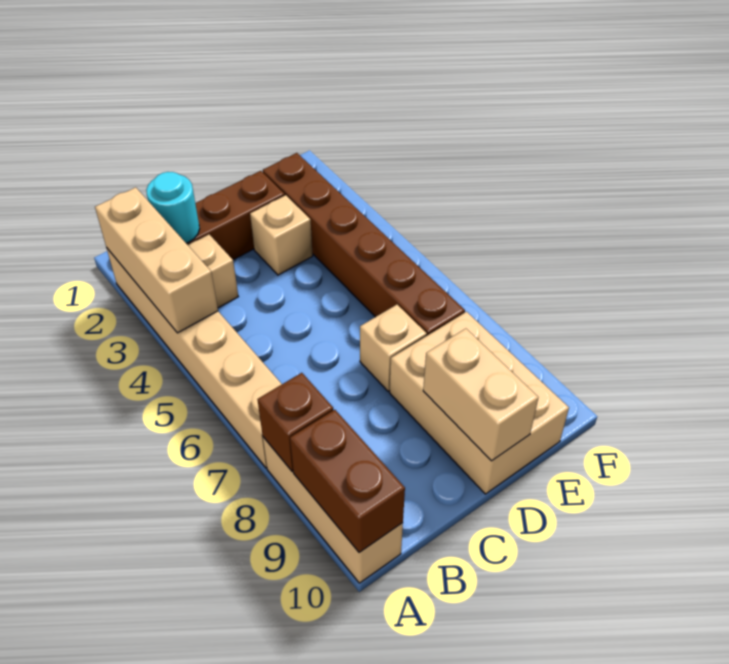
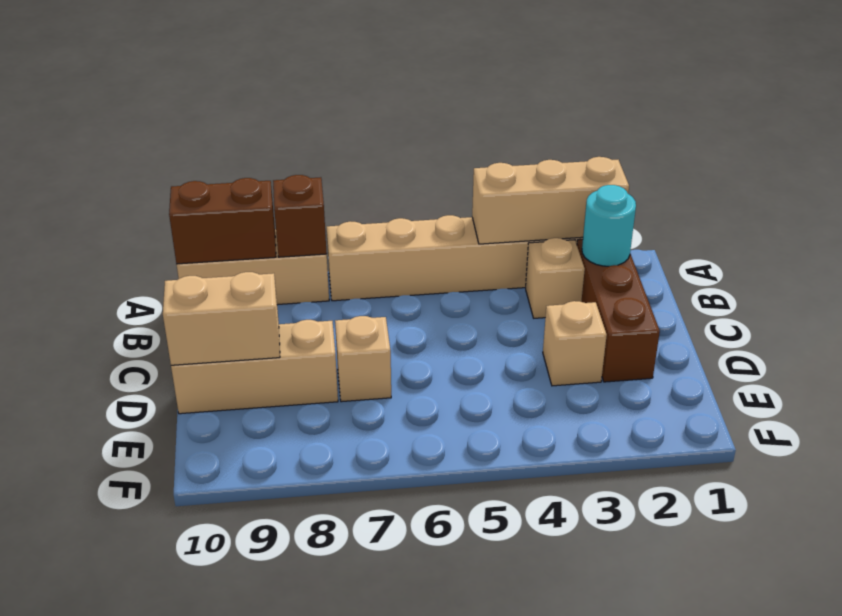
tan 2x3 brick [390,312,569,494] -> tan 1x3 brick [171,320,338,414]
brown 1x6 brick [263,153,465,335] -> none

